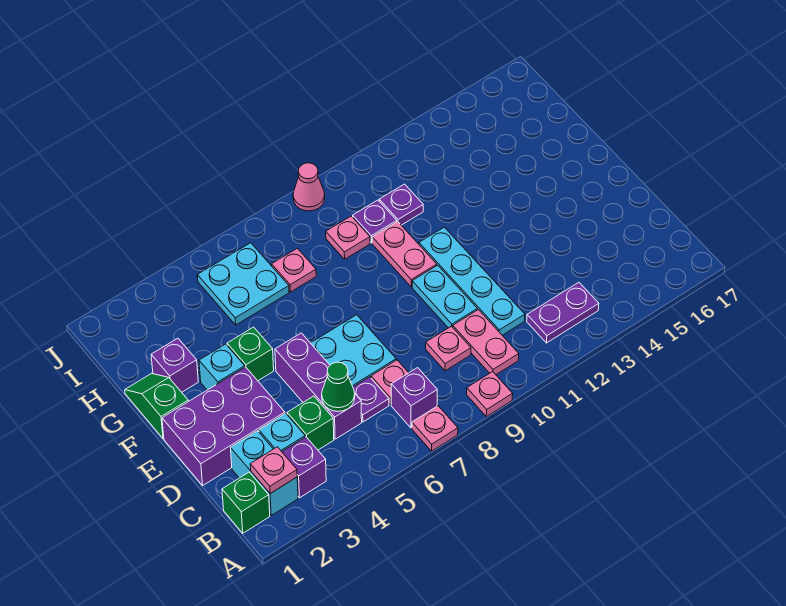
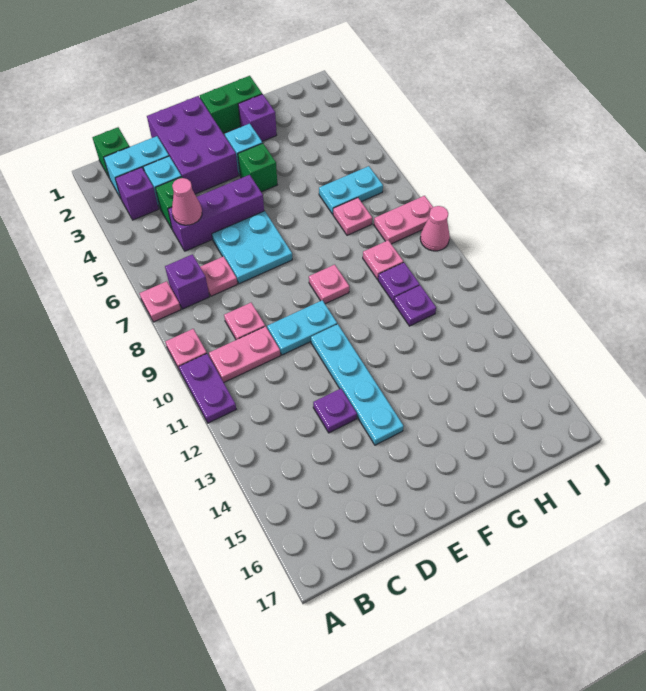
pink 1x1 plate [250,447,297,494] -> pink 1x1 plate moved to [309,265,349,304]
purple 1x2 plate [527,282,599,343] -> purple 1x2 plate moved to [179,354,236,423]
green 1x1 cone [322,362,355,411] -> pink 1x1 cone [172,178,202,225]
purple 1x1 plate [353,377,389,422] -> purple 1x1 plate moved to [313,389,357,433]
cyan 1x4 plate [419,227,525,335] -> cyan 1x4 plate turned to [311,324,404,445]
green 1x2 slope [125,373,188,439] -> green 1x2 brick [200,76,262,133]
pink 1x2 plate [372,222,437,287] -> pink 1x2 plate moved to [374,196,433,244]
cyan 2x2 plate [197,243,289,325] -> cyan 1x2 plate [319,166,383,214]

